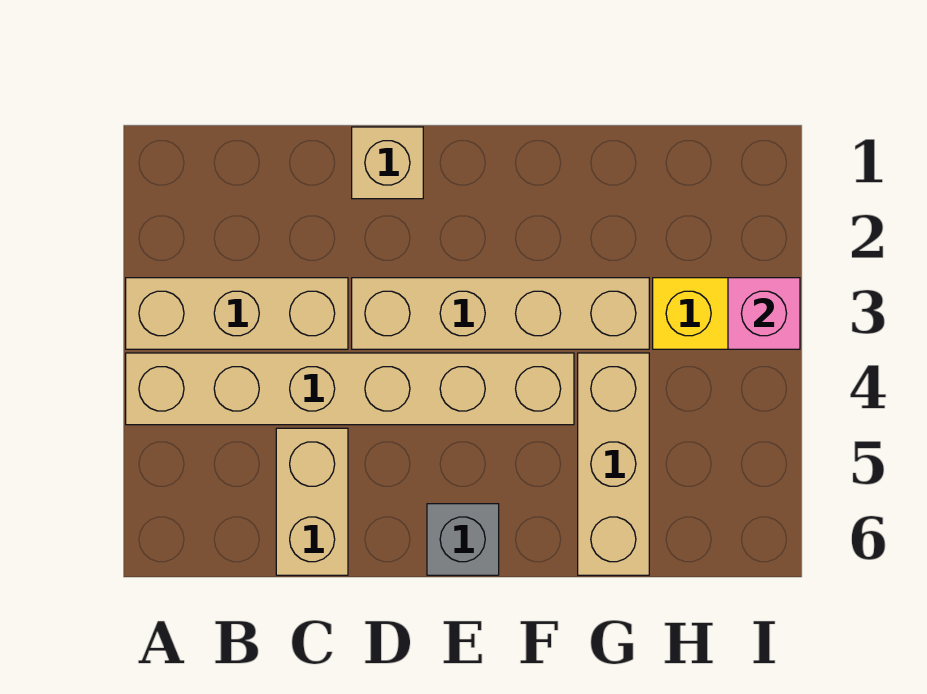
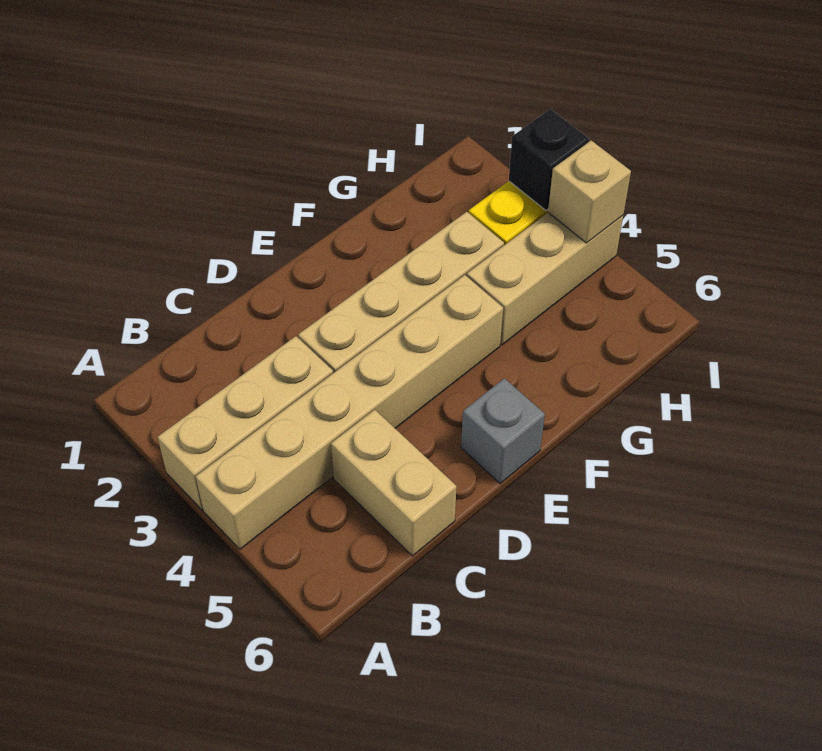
tan 1x1 brick [352,127,423,199] -> tan 1x1 brick moved to [548,140,631,243]
tan 1x3 brick [578,353,649,575] -> tan 1x3 brick turned to [467,213,623,345]
pink 1x1 brick [728,278,800,349] -> black 1x1 brick [509,109,589,210]

